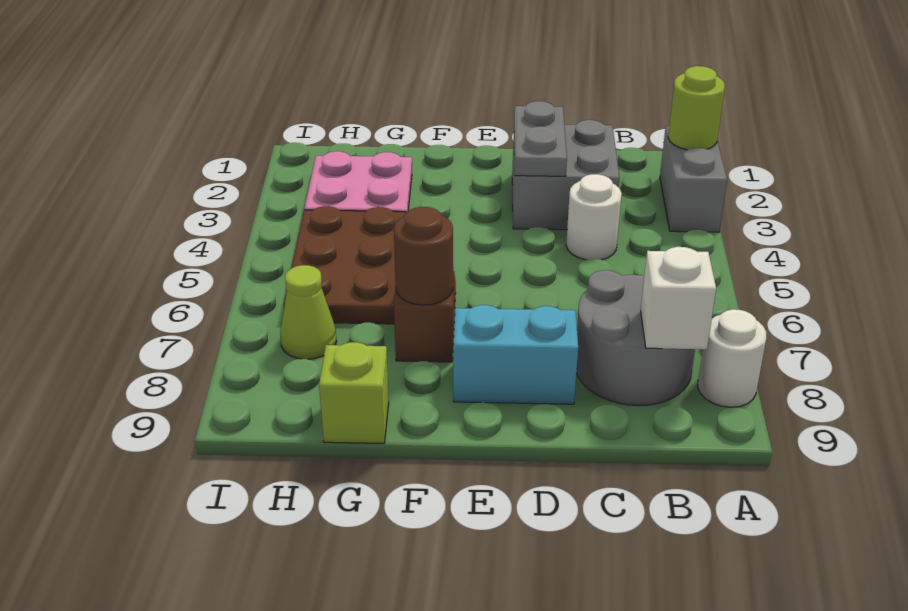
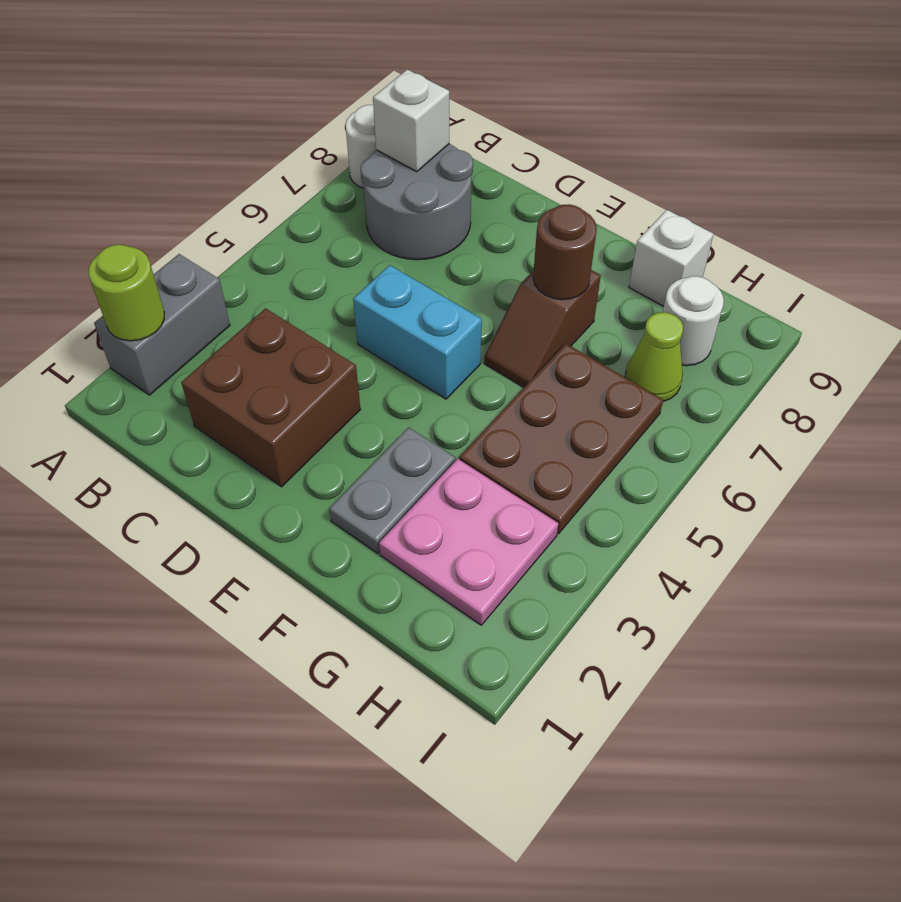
grey 2x2 brick [512,120,620,230] -> brown 2x2 brick [181,308,360,487]
white 1x1 round brick [566,174,622,260] -> white 1x1 round brick moved to [662,276,724,366]
grey 1x2 plate [514,101,567,176] -> grey 1x2 plate moved to [329,427,455,553]
cyan 1x2 brick [453,305,578,404] -> cyan 1x2 brick moved to [353,265,482,399]
lime 1x1 brick [319,342,389,444] -> white 1x1 brick [629,210,713,306]

